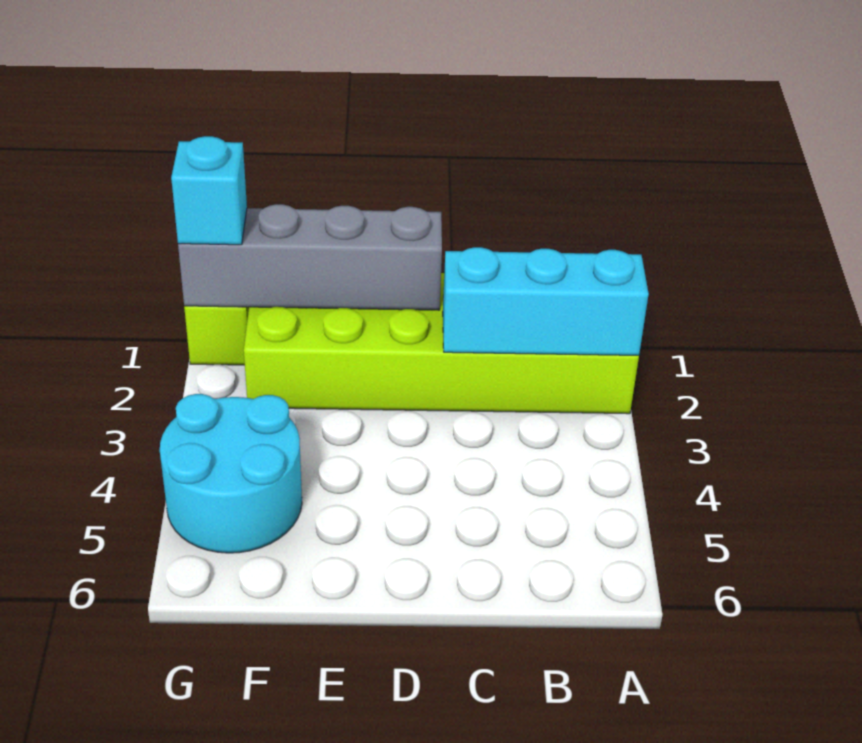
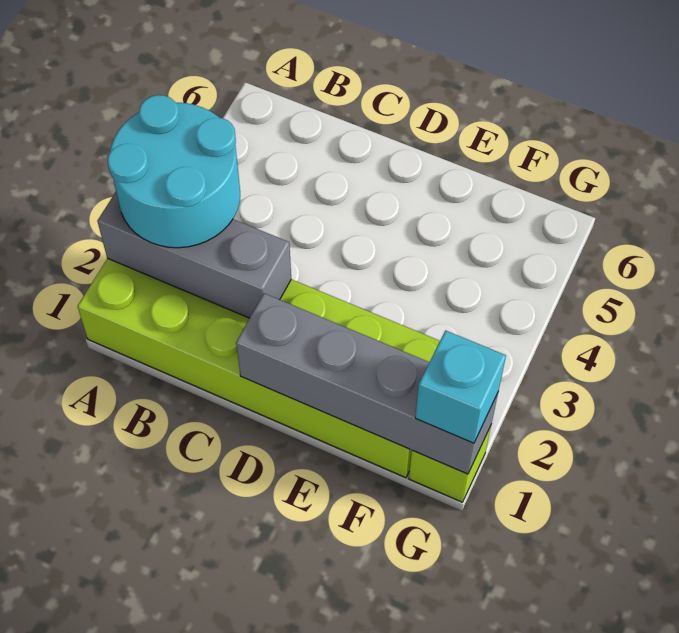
cyan 1x3 brick [443,247,649,355] -> grey 1x3 brick [97,192,291,318]
cyan 2x2 round brick [160,394,302,553] -> cyan 2x2 round brick moved to [108,95,240,248]

